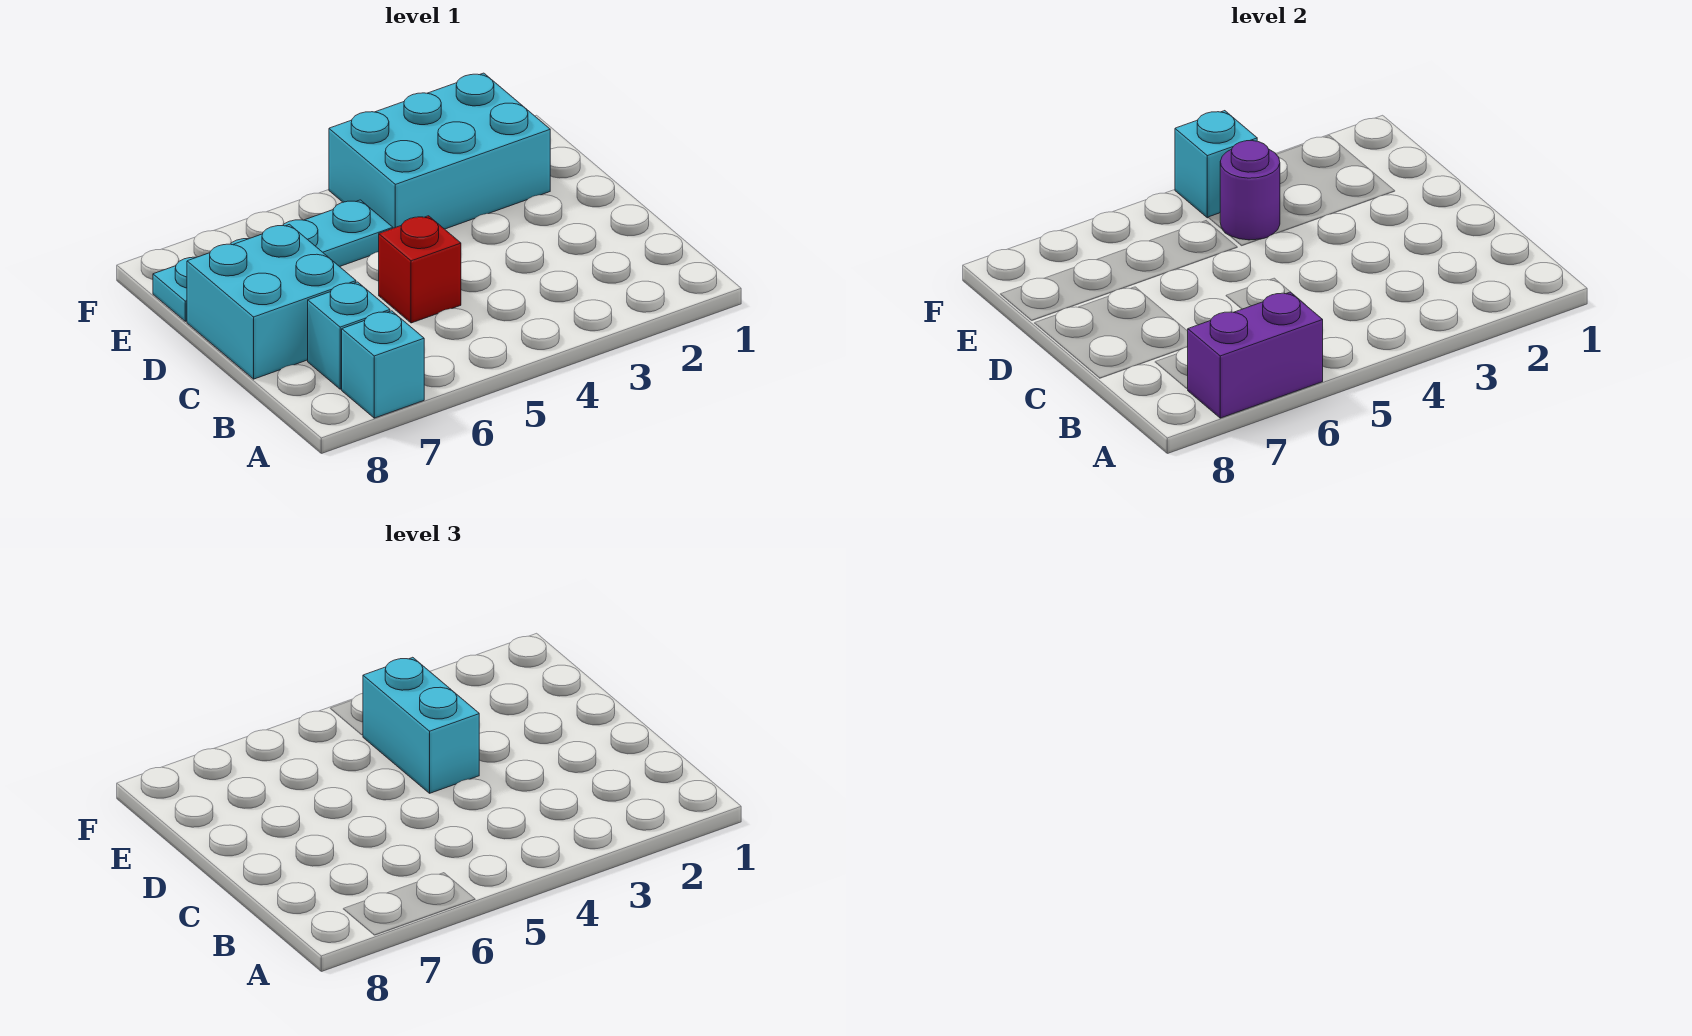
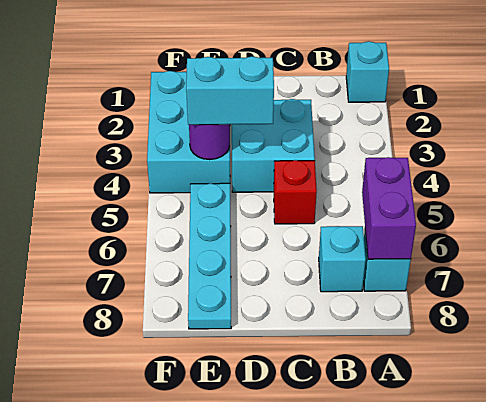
cyan 2x2 brick [187,224,356,379] -> cyan 2x2 brick moved to [232,99,315,192]
cyan 1x1 brick [1175,111,1257,218] -> cyan 1x1 brick moved to [346,41,389,102]

